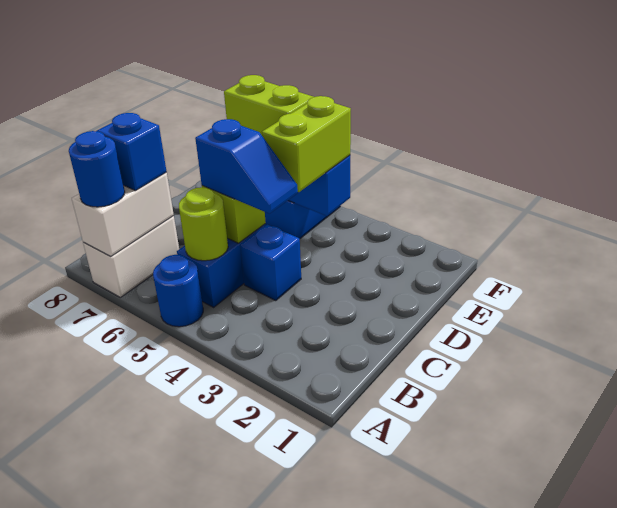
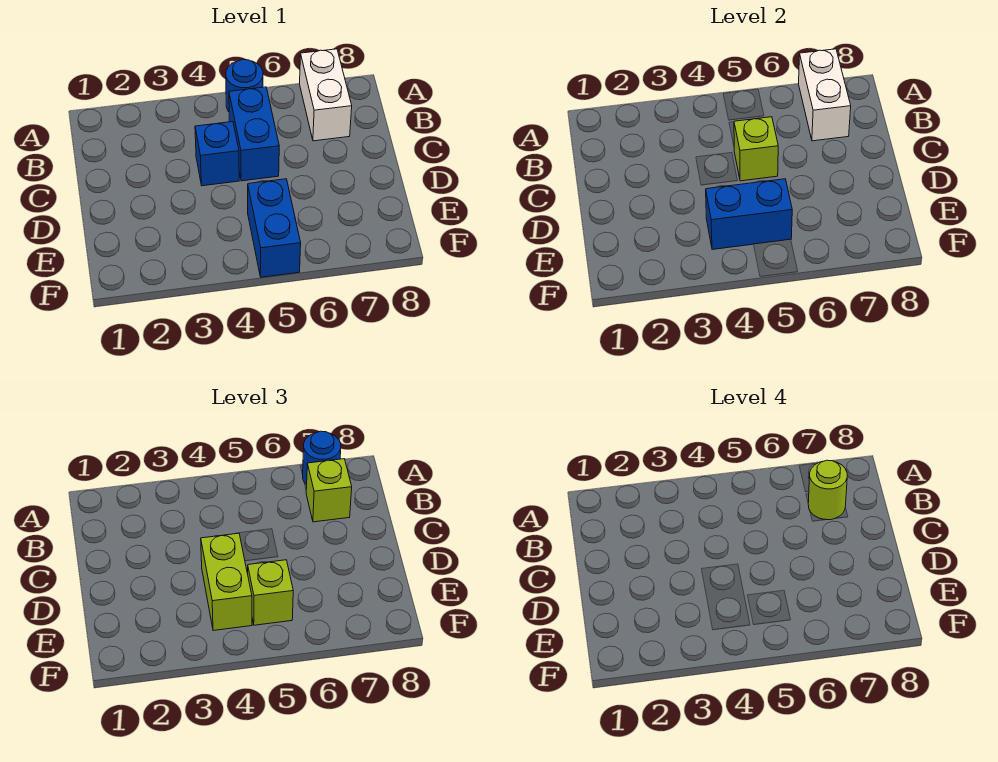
lime 1x1 round brick [179,187,228,261] -> lime 1x1 round brick moved to [808,460,847,520]
blue 1x1 brick [97,113,167,191] -> lime 1x1 brick [306,459,352,522]
blue 1x2 slope [195,119,298,214] -> none
lime 1x2 brick [224,75,313,135] -> lime 1x1 brick [248,560,293,625]

